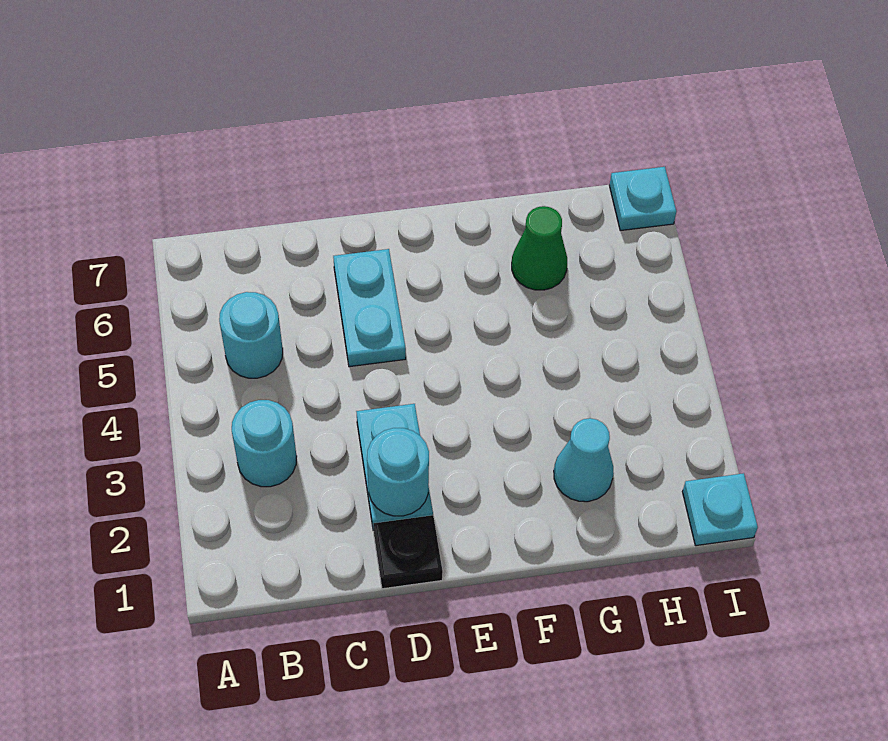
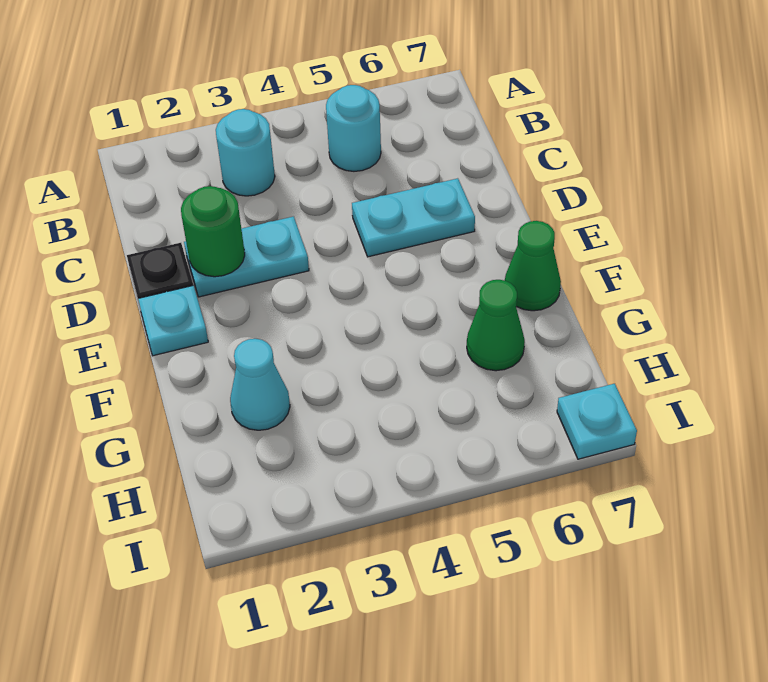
cyan 1x1 round brick [367,428,429,516] -> green 1x1 round brick [181,186,245,277]
none -> green 1x1 cone [505,221,561,311]
cyan 1x1 plate [682,473,758,546] -> cyan 1x1 plate moved to [138,285,208,356]

